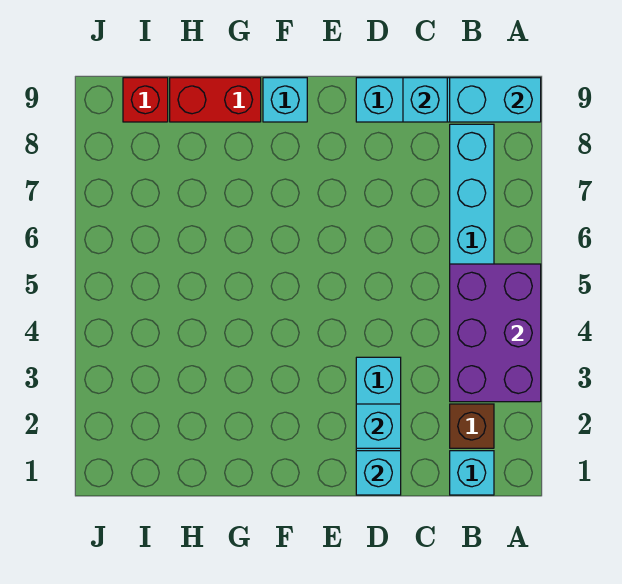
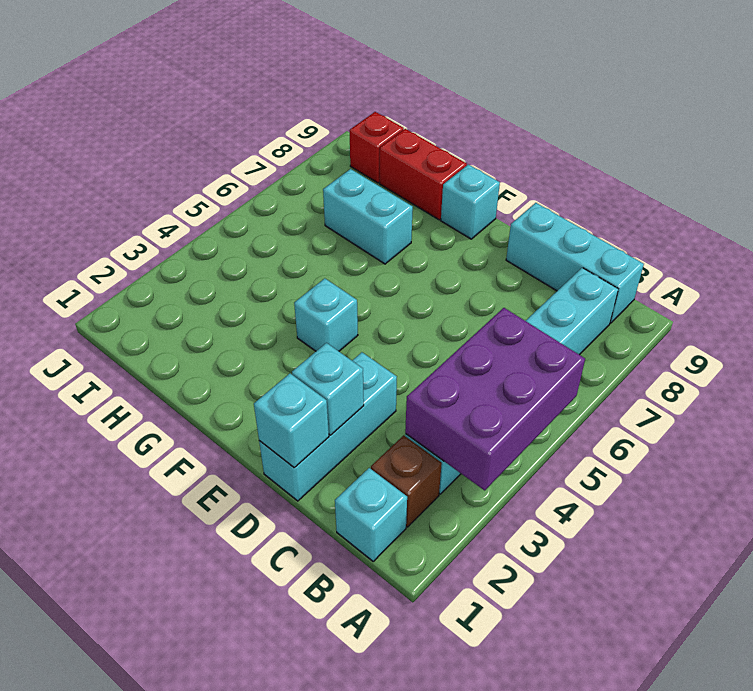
cyan 1x2 brick [450,78,541,122] -> cyan 1x2 brick moved to [323,169,413,264]
cyan 1x1 brick [403,78,447,122] -> cyan 1x1 brick moved to [294,278,358,351]

